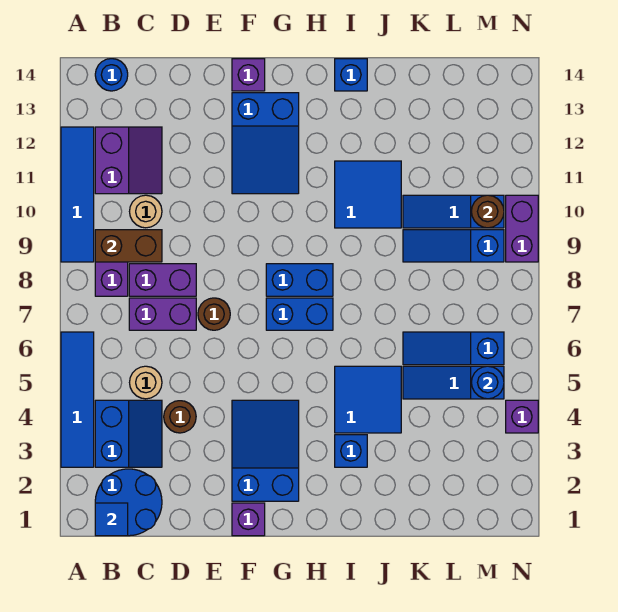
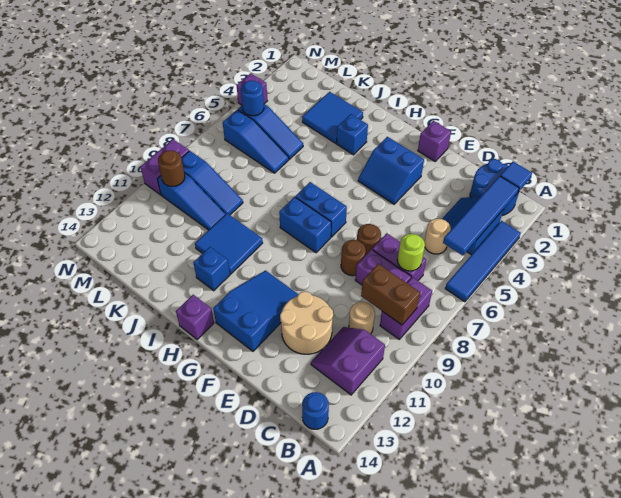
blue 1x4 tile [61,127,94,262] -> blue 1x4 tile moved to [443,176,519,256]
none -> lime 1x1 round brick [397,234,425,271]
brown 1x1 round brick [164,401,196,433] -> brown 1x1 round brick moved to [341,240,366,276]
none -> tan 2x2 round brick [280,291,333,354]
blue 2x3 slope [232,400,299,501] -> blue 2x2 slope [358,137,424,204]
purple 1x1 brick [232,59,265,91] -> purple 1x1 brick moved to [176,295,214,340]
blue 2x2 tile [335,366,401,433] -> blue 2x2 tile moved to [302,92,363,143]
blue 1x1 brick [335,59,367,91] -> blue 1x1 brick moved to [193,247,230,291]

